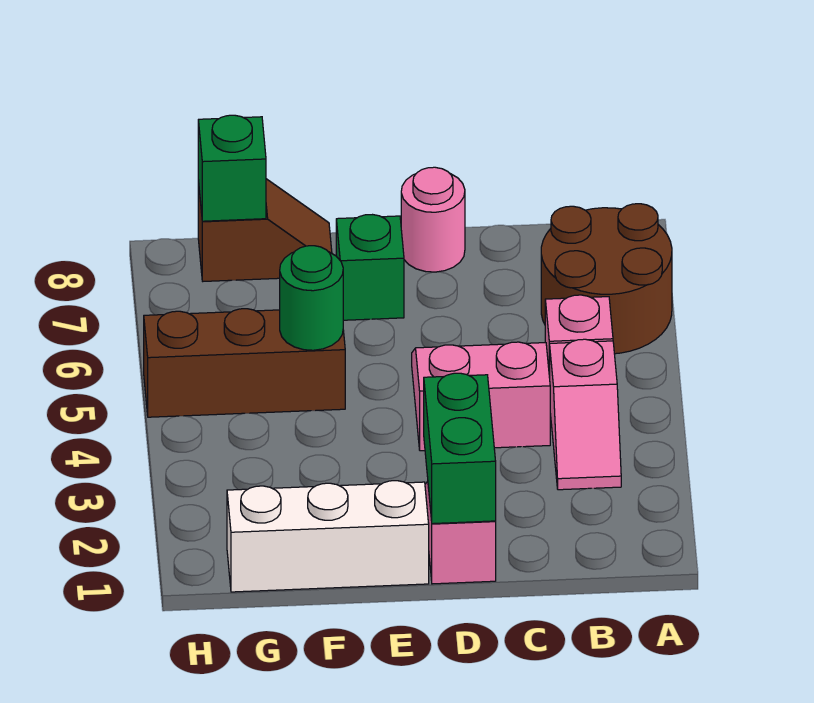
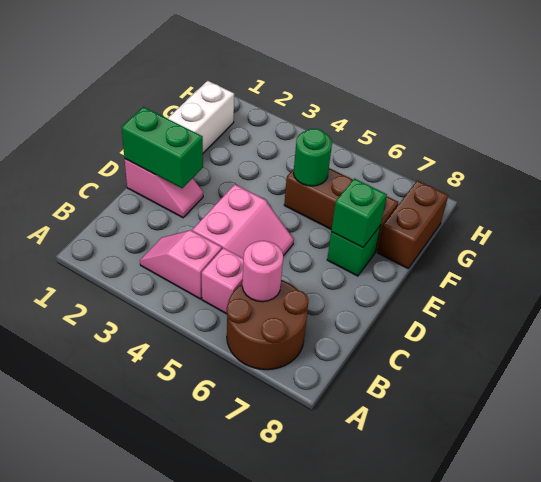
pink 1x1 round brick [401,167,465,272] -> pink 1x1 round brick moved to [242,241,283,302]
brown 1x3 brick [144,309,345,417] -> brown 1x3 brick turned to [284,168,398,252]
brown 1x2 slope [198,179,332,281] -> brown 1x2 brick [378,180,448,268]
green 1x1 brick [198,115,266,221] -> green 1x1 brick moved to [331,179,387,248]

